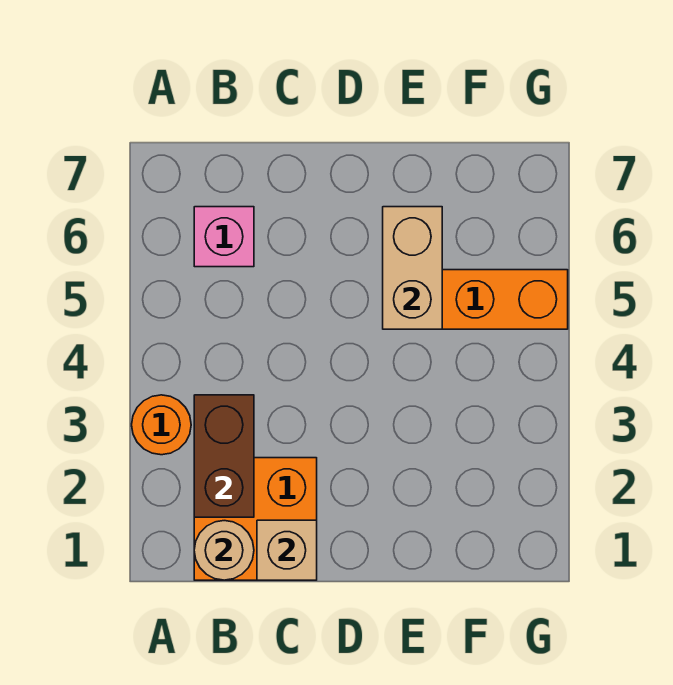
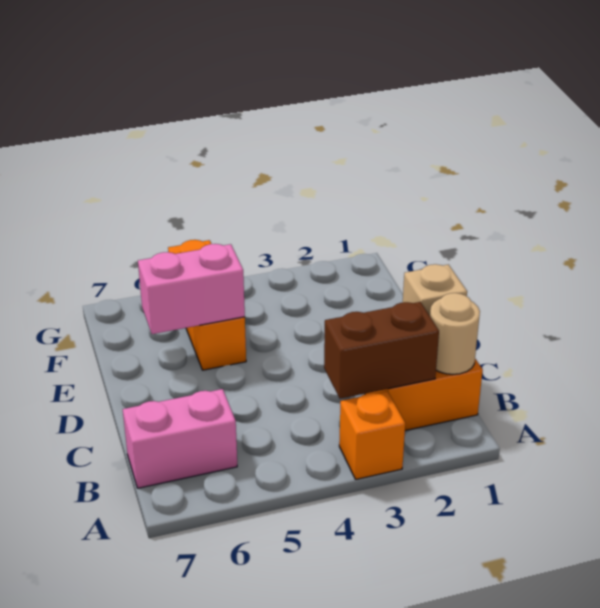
orange 1x1 round brick [132,395,191,455] -> orange 1x1 brick [339,391,405,479]
pink 1x1 brick [194,207,254,267] -> pink 1x2 brick [123,389,237,488]
tan 1x2 brick [383,207,442,329] -> pink 1x2 brick [138,244,245,334]

